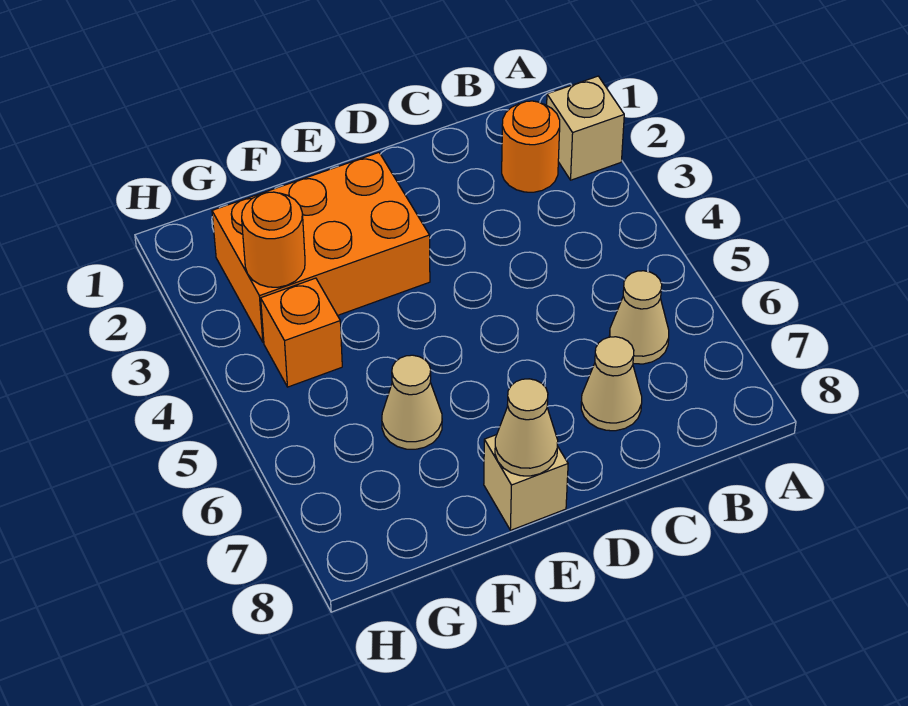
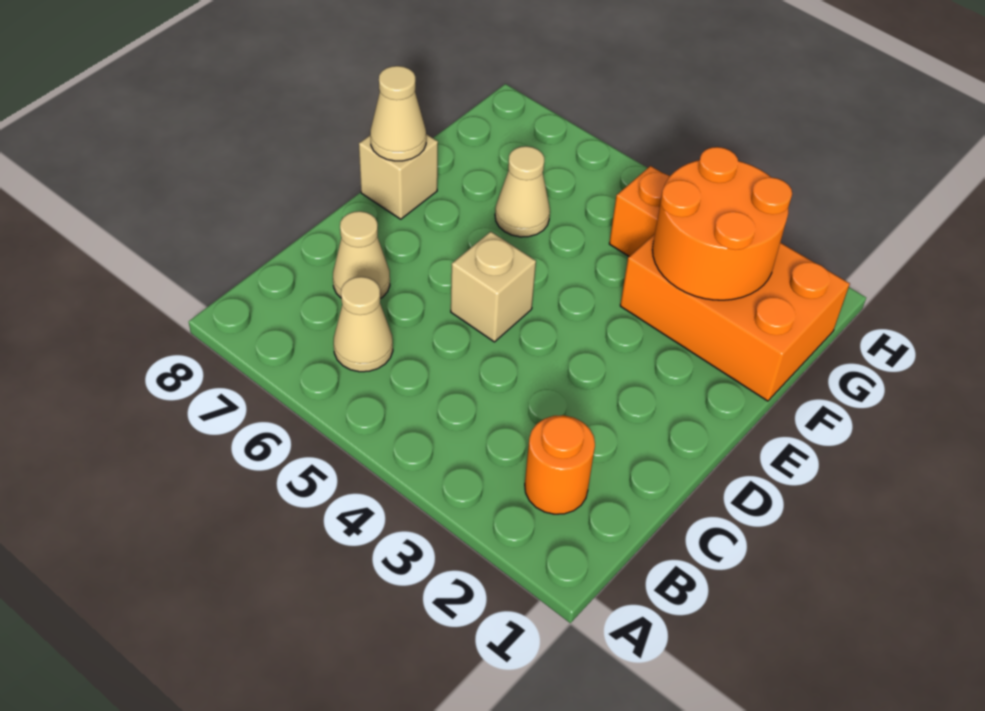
tan 1x1 brick [547,76,624,180] -> tan 1x1 brick moved to [451,232,536,342]
orange 2x3 brick [212,153,430,342] -> orange 2x3 brick turned to [620,234,850,401]
orange 1x1 round brick [242,192,305,287] -> orange 2x2 round brick [652,147,792,300]

